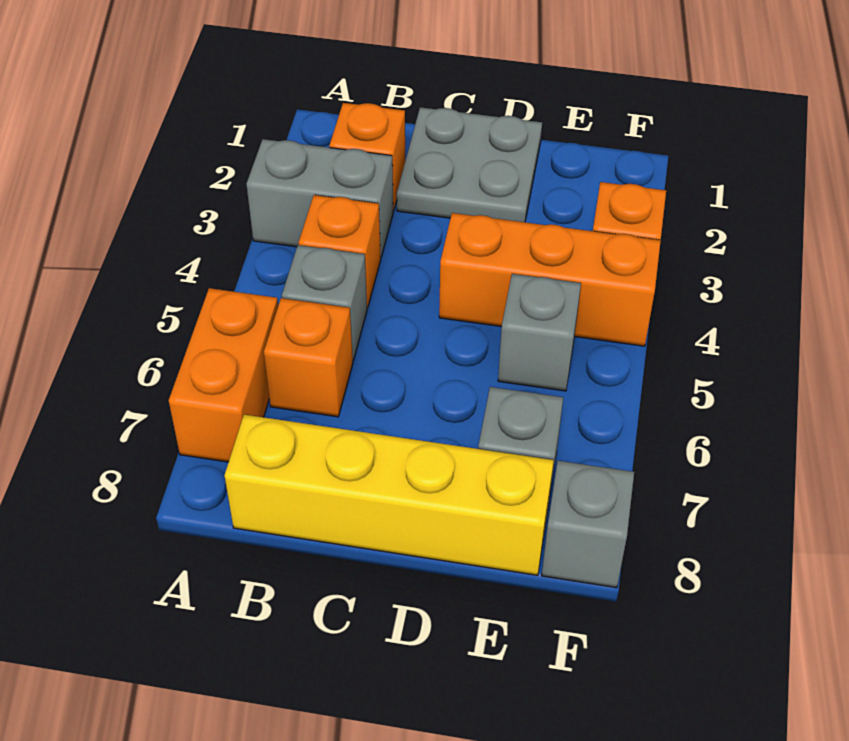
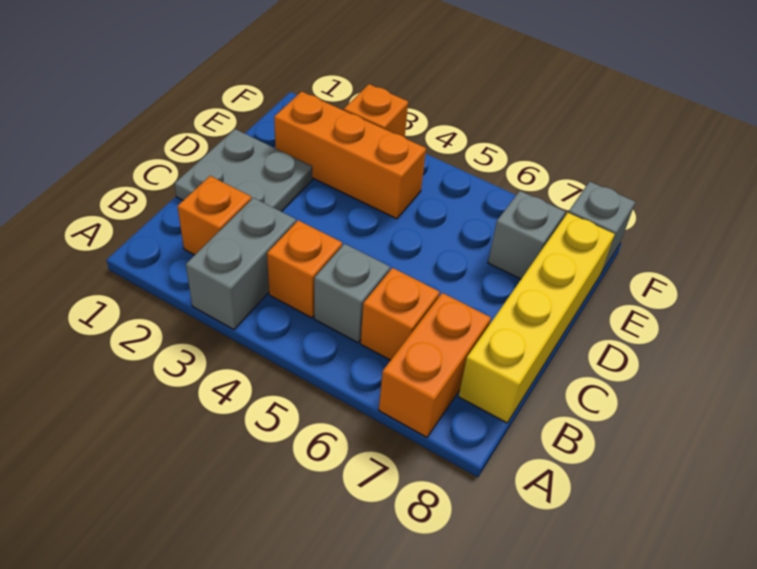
orange 1x2 brick [169,288,278,462] -> orange 1x2 brick turned to [379,293,491,437]
orange 1x3 brick [439,213,661,346] -> orange 1x3 brick turned to [274,91,426,219]
grey 1x1 brick [498,274,581,391] -> none

